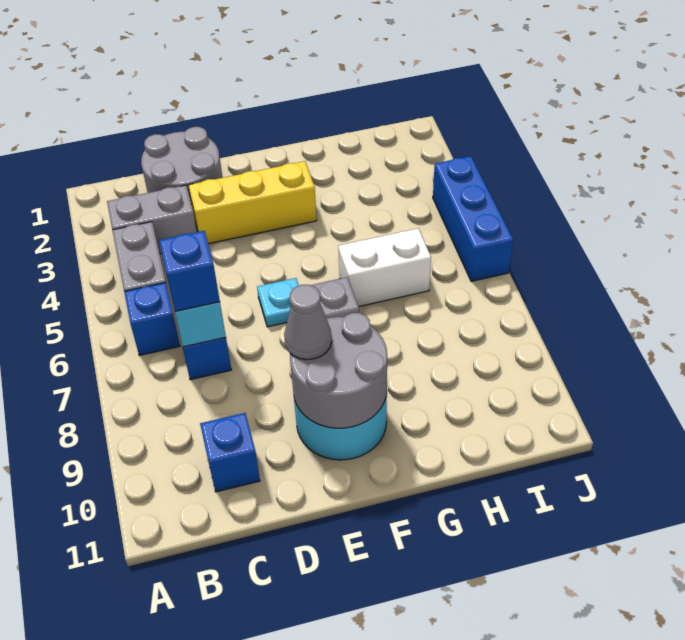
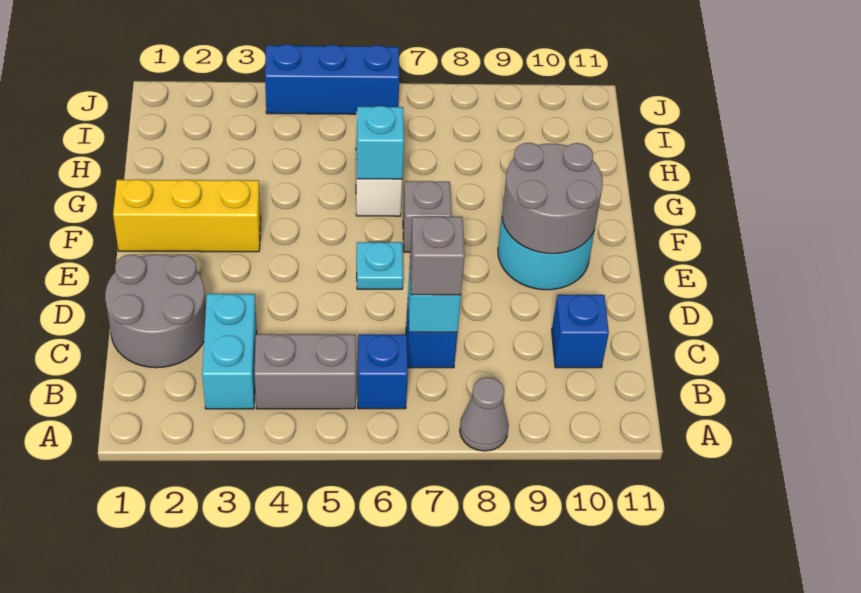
grey 1x2 brick [107,185,197,254] -> cyan 1x2 brick [202,294,257,409]
blue 1x1 brick [159,231,220,311] -> grey 1x1 brick [410,216,465,295]
yellow 1x3 brick [188,161,317,244] -> yellow 1x3 brick turned to [113,179,261,252]
grey 1x1 cone [284,285,332,360] -> grey 1x1 cone moved to [460,377,509,451]
none -> cyan 1x1 brick [357,106,404,179]

